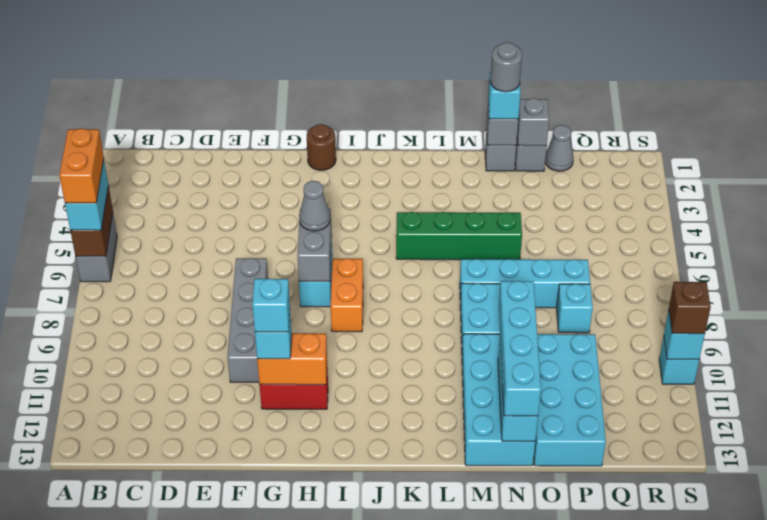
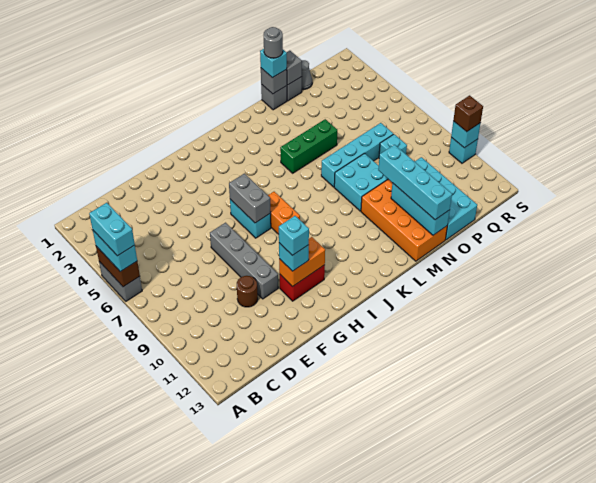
orange 1x2 brick [59,128,104,203] -> cyan 1x2 brick [89,203,135,256]
brown 1x1 round brick [307,124,336,170] -> brown 1x1 round brick moved to [237,276,258,307]
grey 1x1 cone [299,181,330,231] -> none
green 1x4 brick [396,212,522,260] -> green 1x3 brick [280,119,337,173]
cyan 2x4 brick [462,334,535,466] -> orange 2x4 brick [361,179,447,261]

